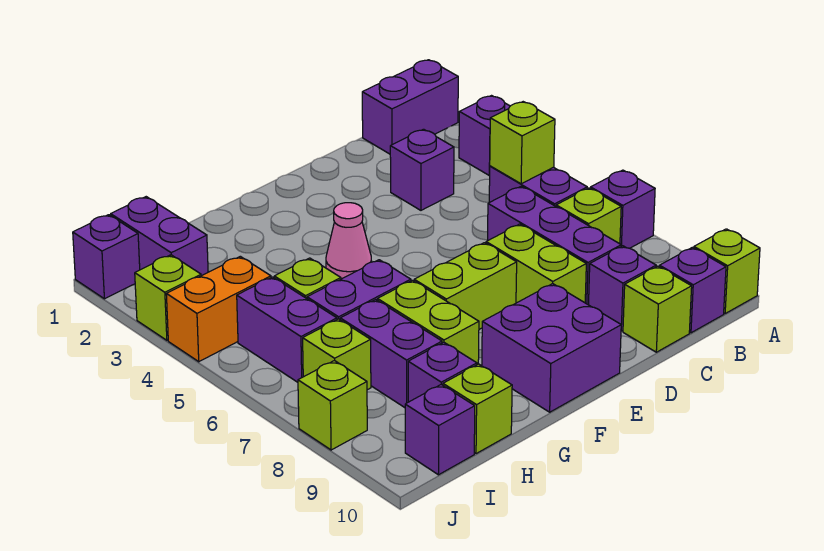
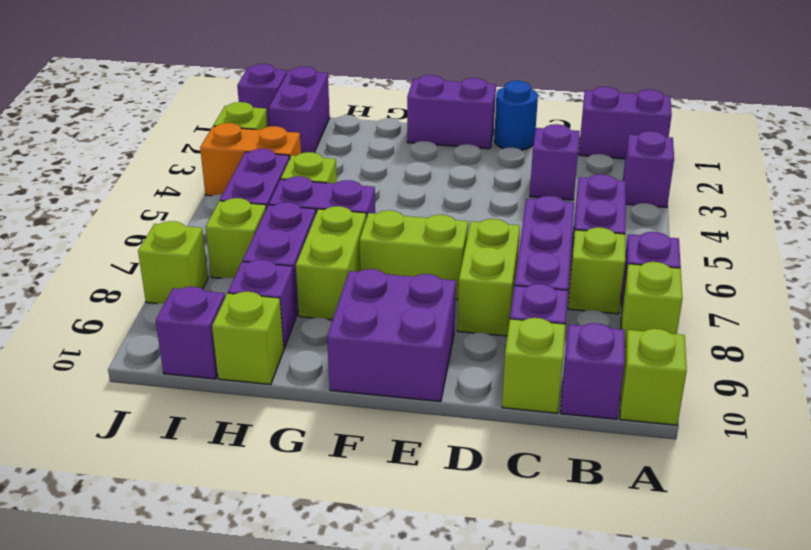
lime 1x1 brick [490,102,555,184] -> lime 1x1 brick moved to [621,262,683,346]
none -> blue 1x1 round brick [494,81,538,150]
none -> purple 1x2 brick [407,75,496,149]
pink 1x1 cone [326,203,372,279] -> none

